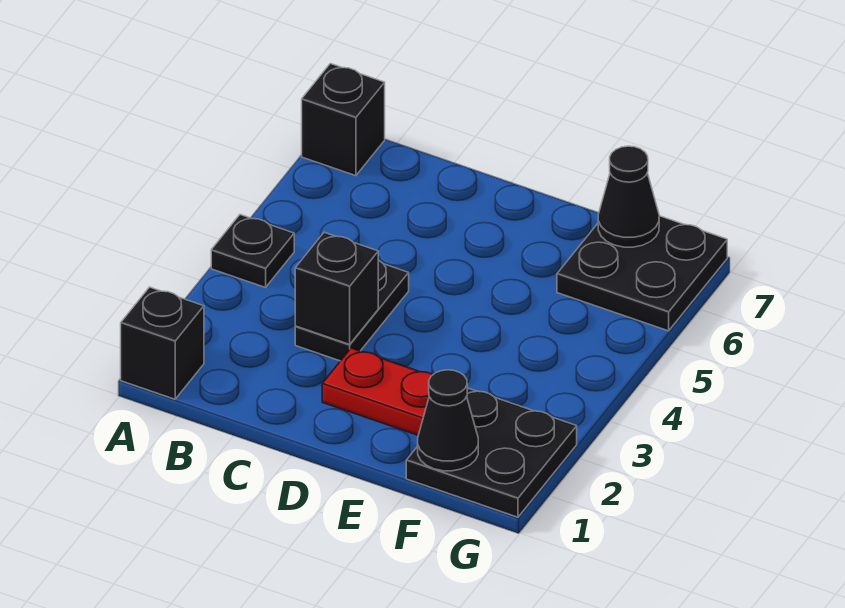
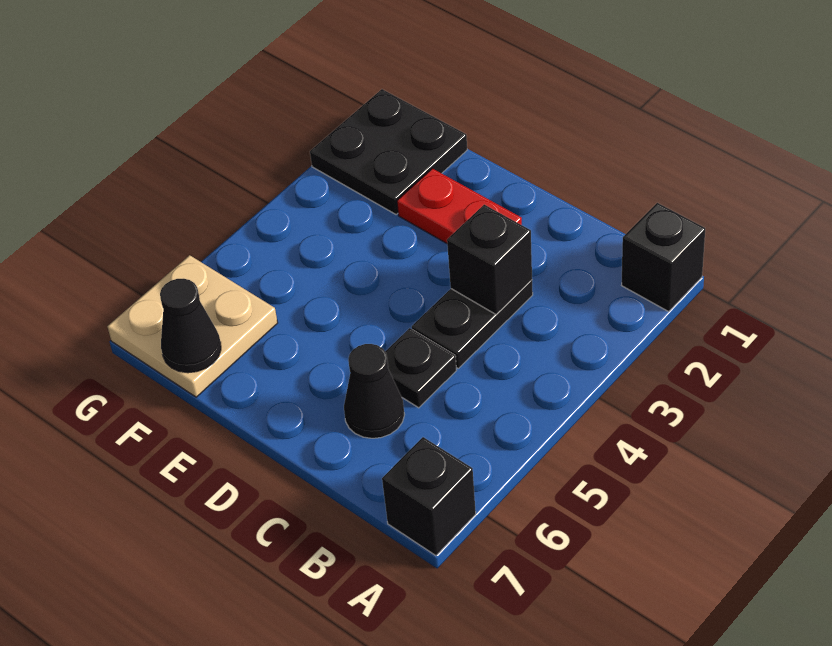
black 1x1 plate [211,215,294,287] -> black 1x1 plate moved to [385,328,457,408]
black 1x1 cone [418,370,478,471] -> black 1x1 cone moved to [344,344,405,438]
black 2x2 plate [557,216,727,331] -> tan 2x2 plate [107,255,278,397]

